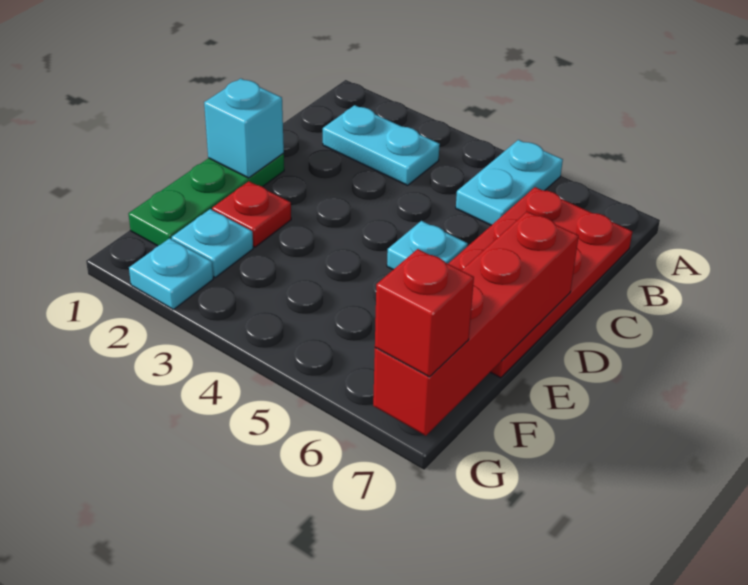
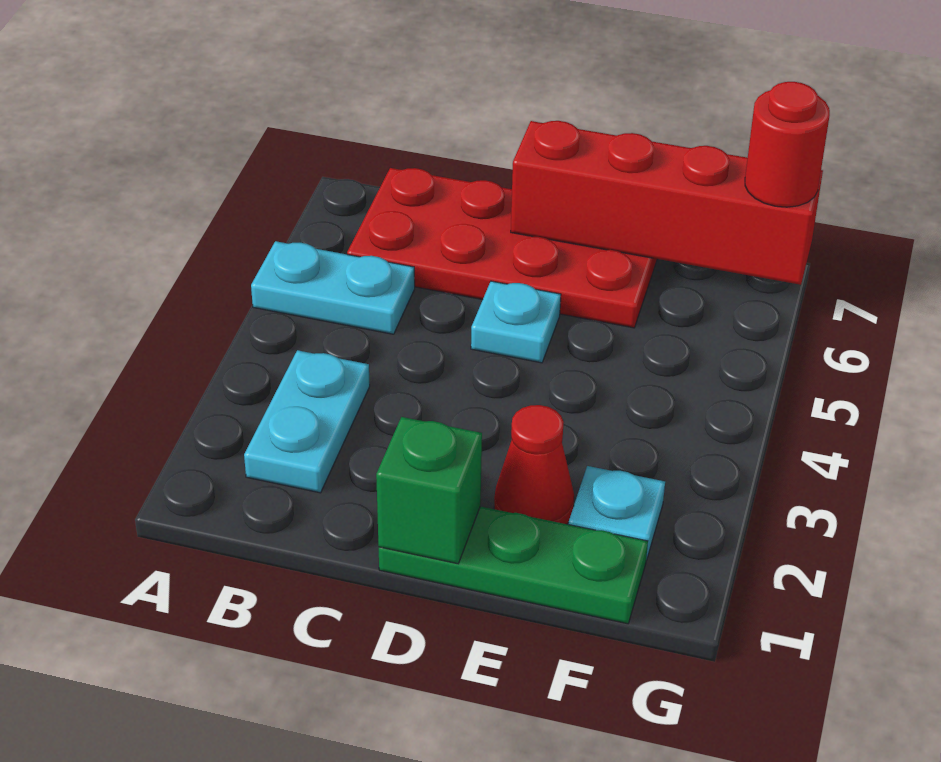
cyan 1x1 brick [204,79,284,178] -> green 1x1 brick [376,417,482,564]
red 1x1 plate [212,181,291,247] -> red 1x1 cone [494,405,574,524]
cyan 1x1 plate [129,238,213,310] -> none
red 1x1 brick [375,249,474,377] -> red 1x1 round brick [745,82,830,207]

